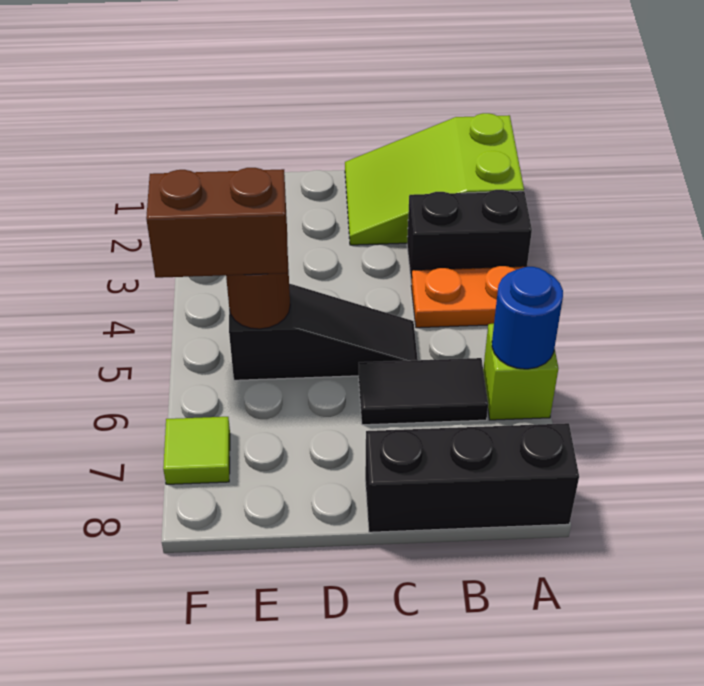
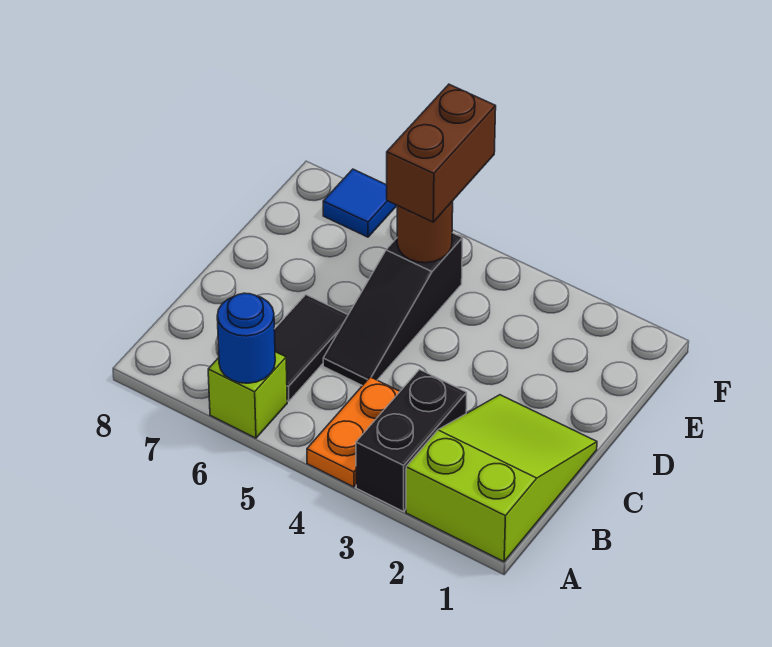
black 1x3 brick [365,423,579,532] -> none
lime 1x1 tile [163,417,230,484] -> blue 1x1 tile [323,169,397,237]

